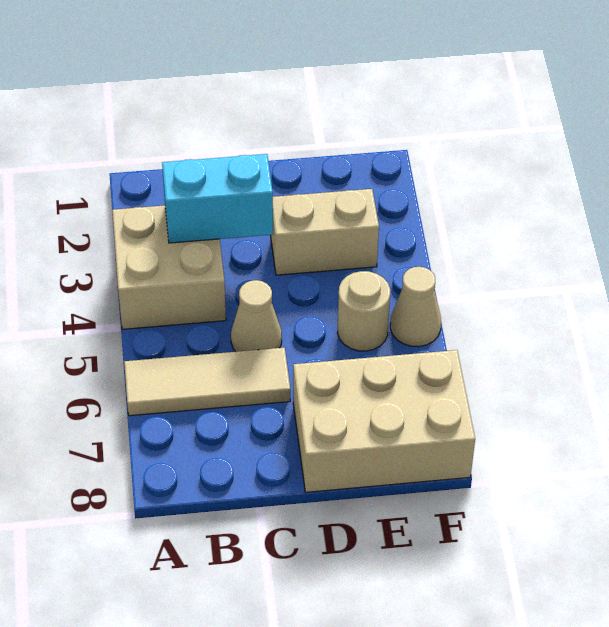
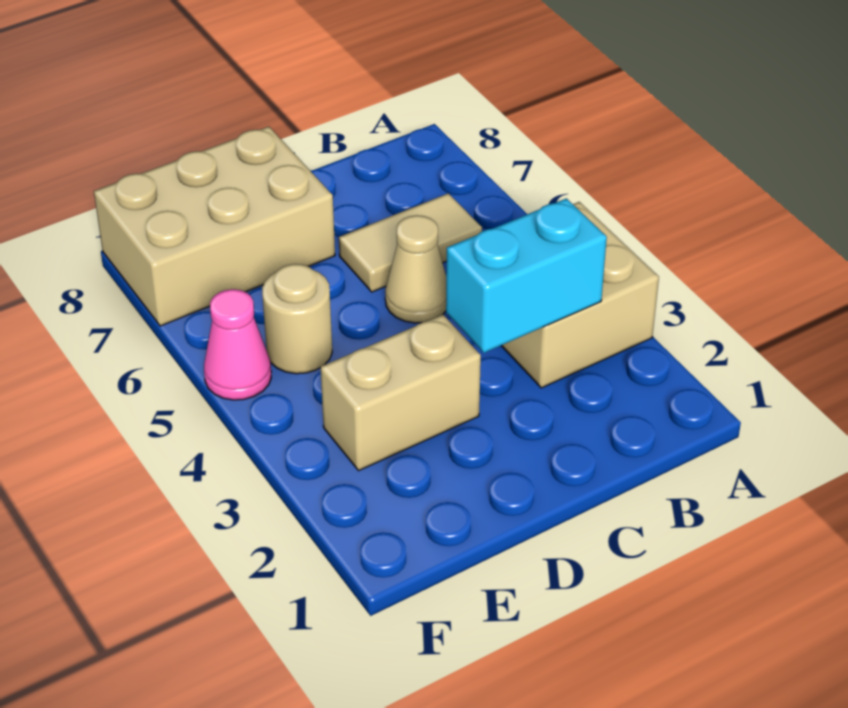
tan 1x3 tile [124,348,290,416] -> tan 1x2 tile [339,193,482,292]
tan 1x1 cone [390,267,441,347] -> pink 1x1 cone [204,289,271,400]

